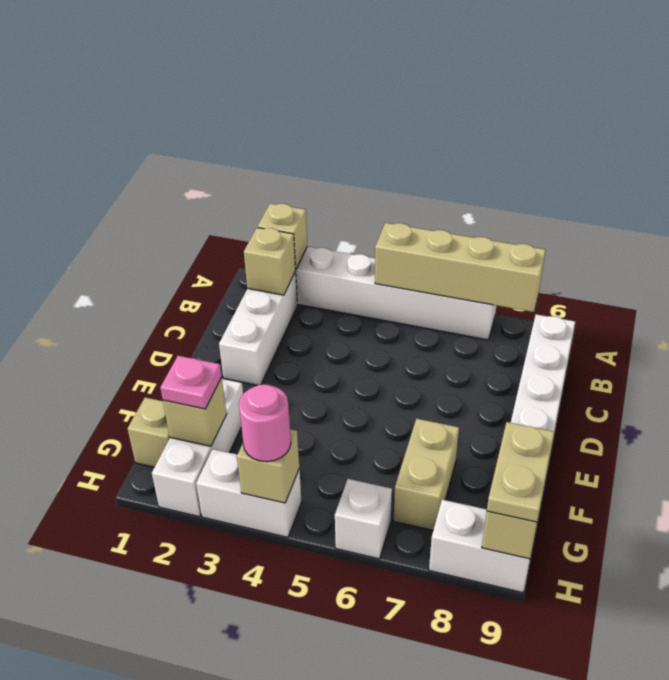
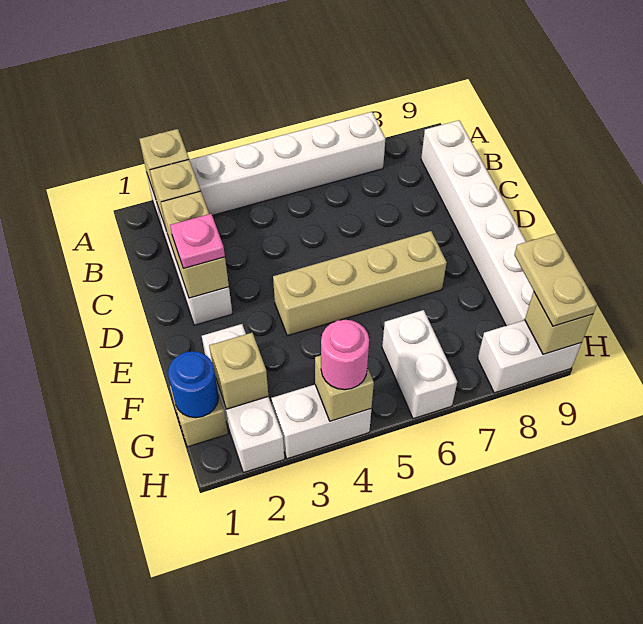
tan 1x4 brick [375,223,546,312] -> tan 1x4 brick moved to [273,231,447,336]
tan 1x2 brick [394,419,459,530] -> tan 1x2 brick moved to [161,191,229,298]
none -> blue 1x1 round brick [168,351,219,418]
pink 1x1 plate [160,356,222,409] -> pink 1x1 plate moved to [170,214,225,268]
white 1x1 brick [335,479,392,559] -> white 1x2 brick [382,310,457,419]

